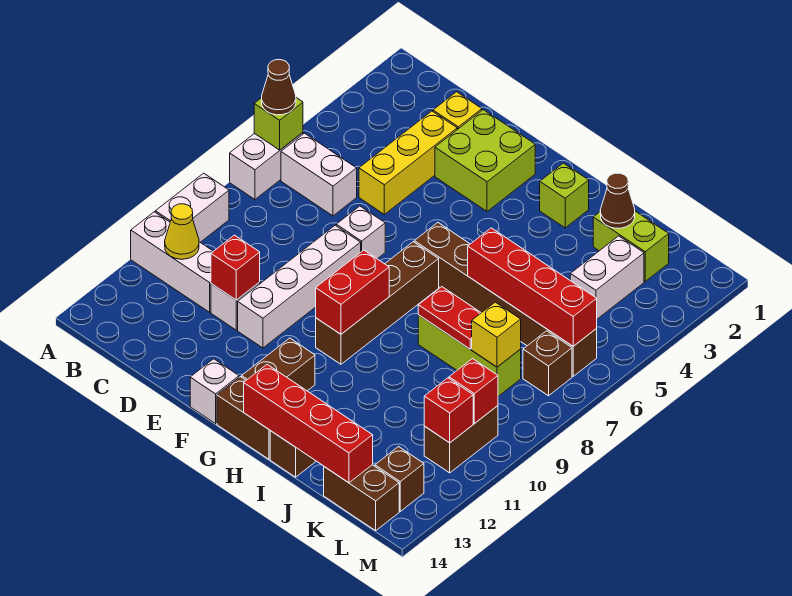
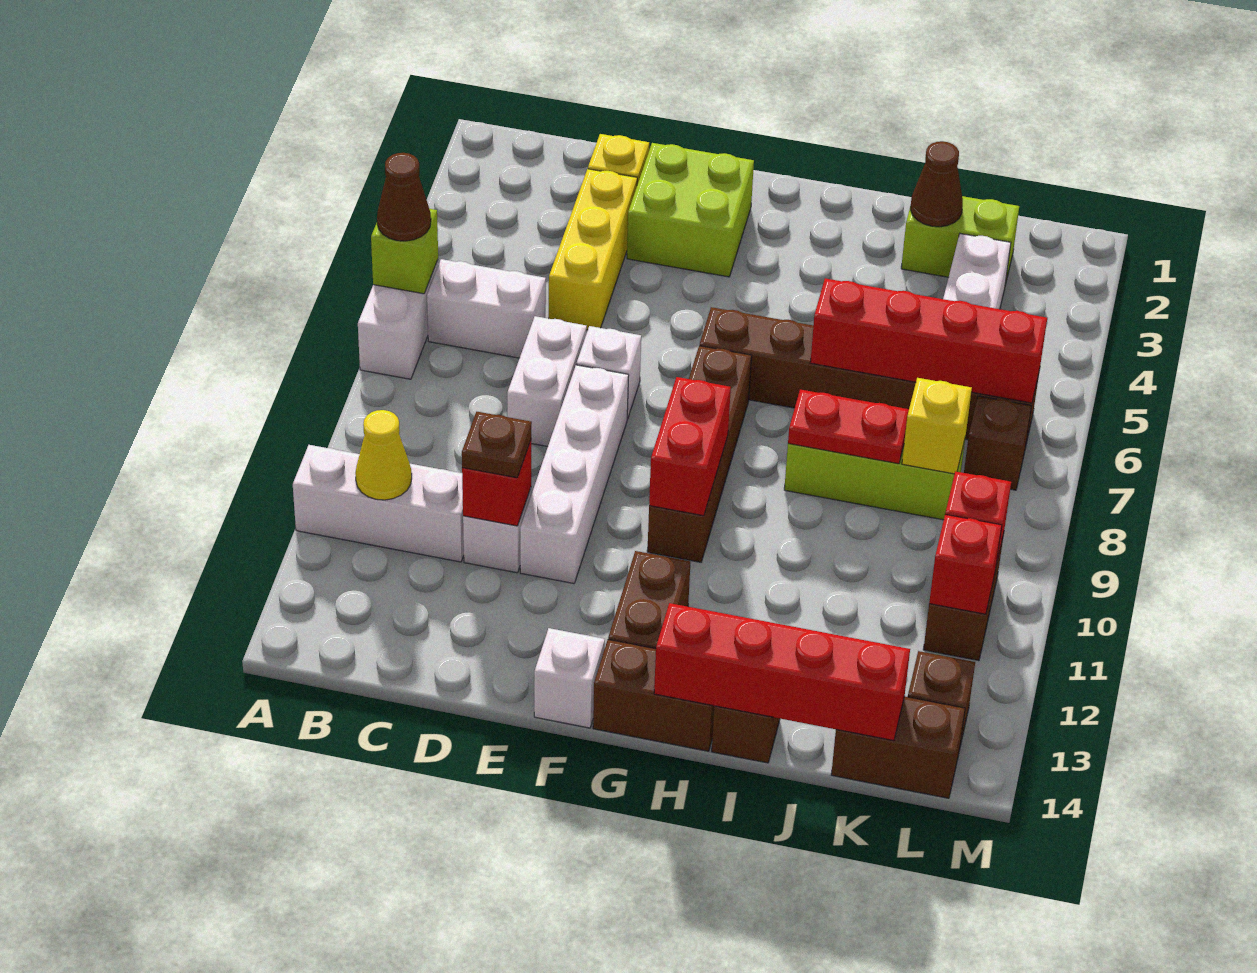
white 1x2 brick [156,173,229,242] -> white 1x2 brick moved to [507,316,587,447]
none -> brown 1x1 plate [462,412,532,478]
lime 1x1 brick [540,163,589,228] -> none

